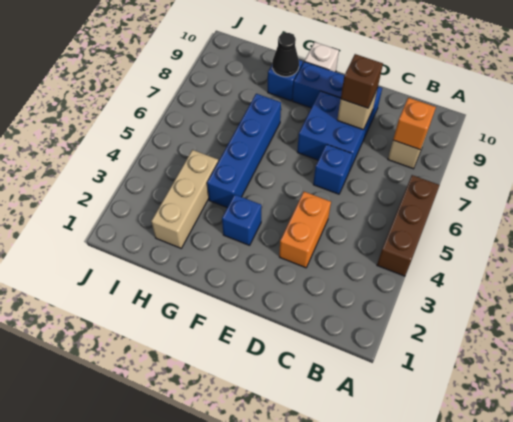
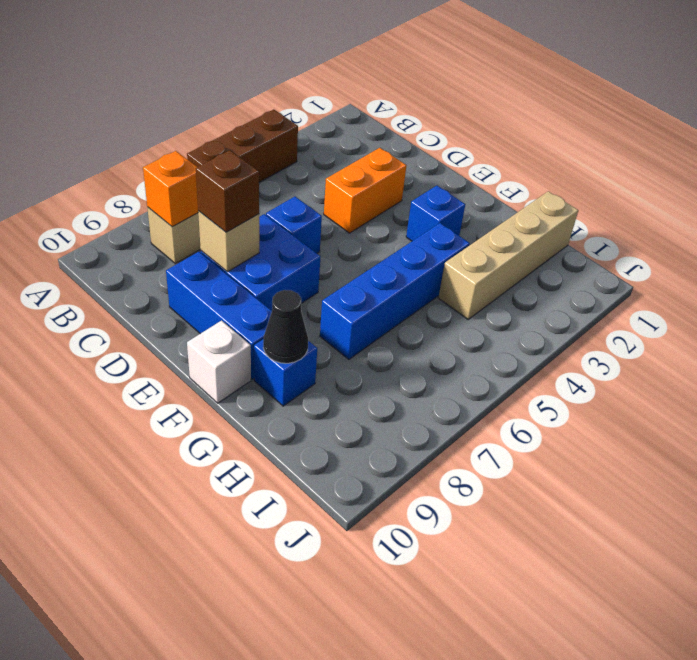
tan 1x3 brick [151,150,218,248] -> tan 1x4 brick [438,191,578,319]

